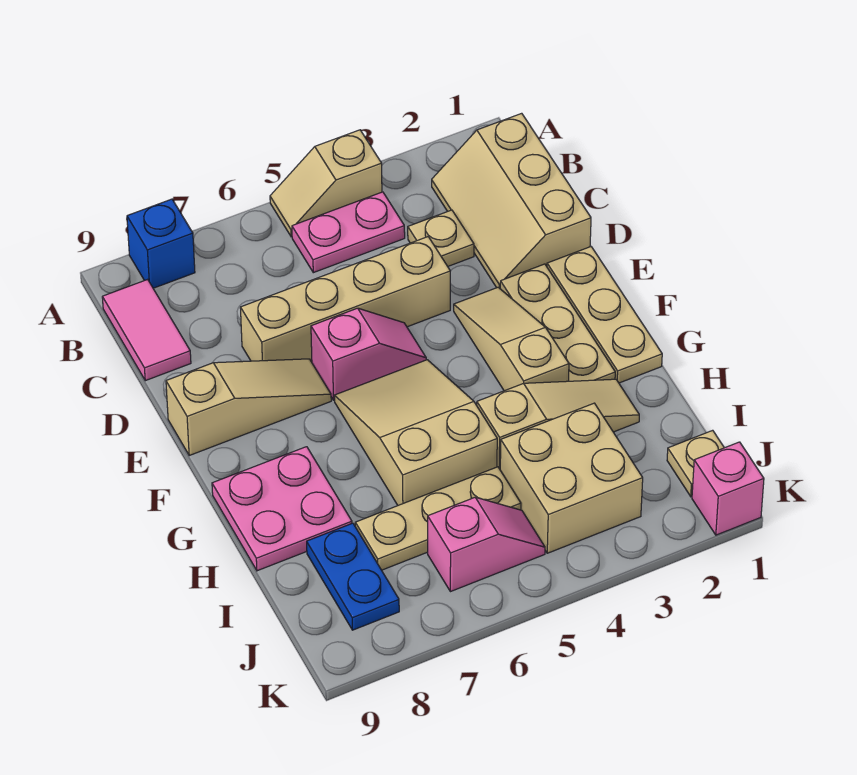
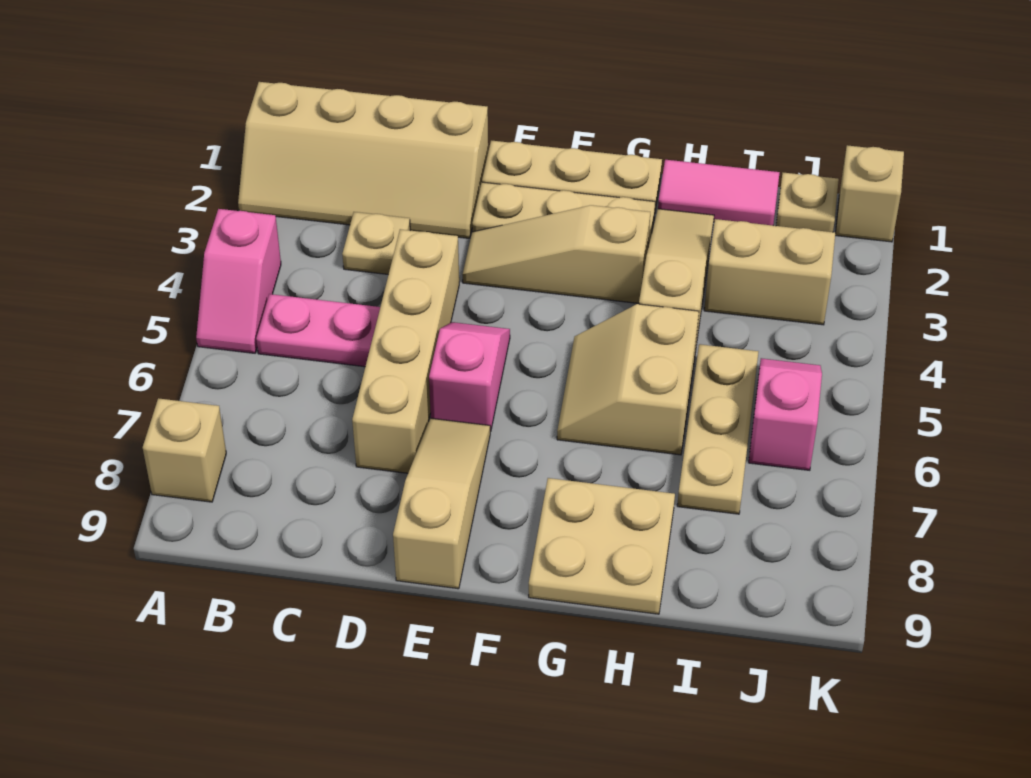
tan 1x2 slope [270,130,382,237] -> pink 1x2 slope [196,209,281,353]
blue 1x1 brick [127,199,195,288] -> tan 1x1 brick [143,398,226,502]
tan 2x3 slope [432,113,591,288] -> tan 2x4 slope [238,82,488,238]
pink 1x2 plate [292,192,405,273] -> pink 1x2 plate turned to [256,294,380,367]
pink 1x2 tile [102,279,191,381] -> pink 1x2 tile moved to [658,160,780,225]
tan 2x3 slope [334,360,497,505] -> tan 2x2 slope [557,304,699,455]
pink 2x2 plate [212,447,352,571] -> tan 2x2 plate [529,478,675,614]
tan 2x2 brick [500,403,643,553] -> tan 1x2 brick [704,219,835,325]
blue 1x2 plate [307,523,399,630] -> none
pink 1x1 brick [692,442,764,535] -> tan 1x1 brick [835,145,904,242]

